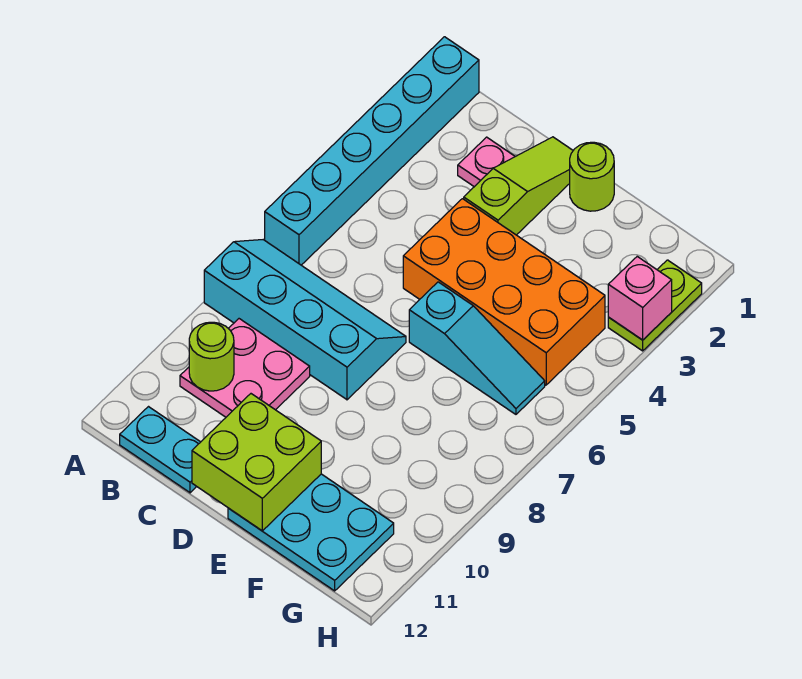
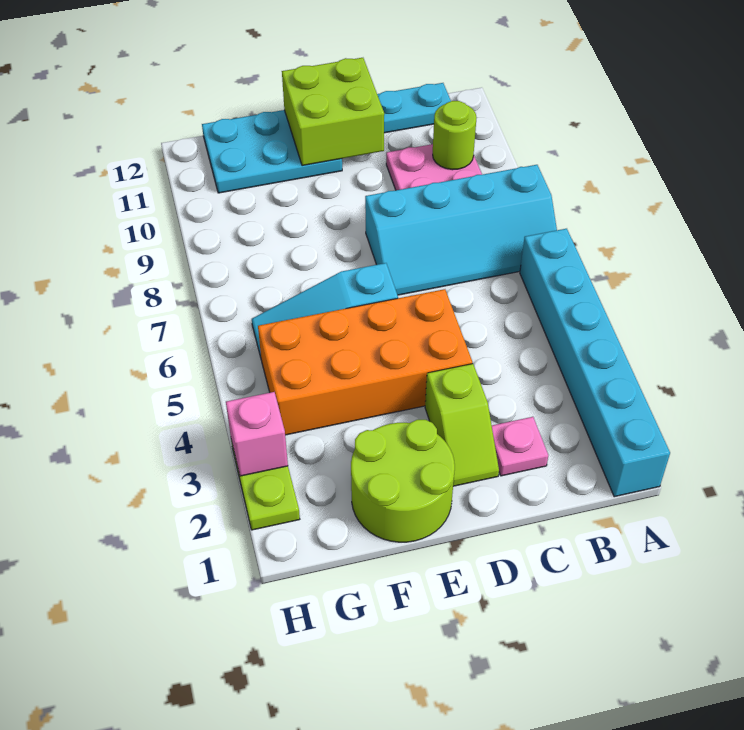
lime 1x3 slope [464,137,573,235] -> lime 1x2 slope [425,364,499,486]
lime 1x1 round brick [570,142,614,211] -> lime 2x2 round brick [351,420,455,542]

